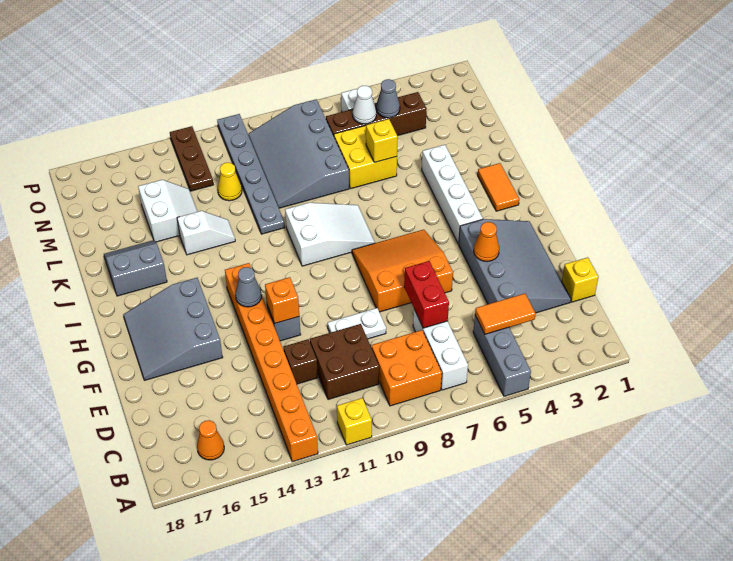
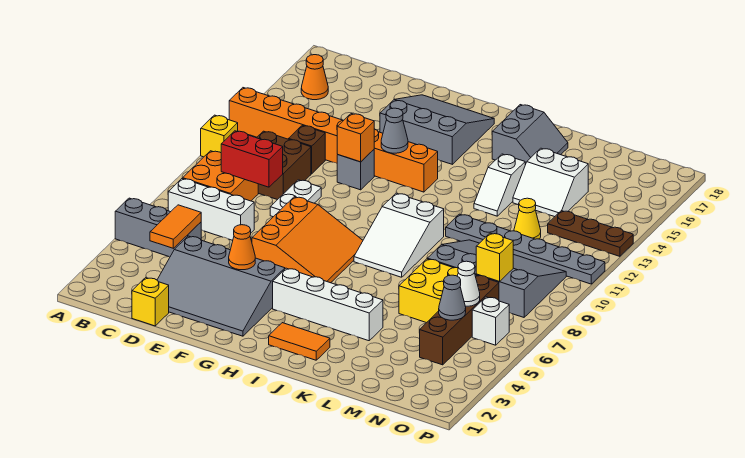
red 1x2 brick [404,261,449,328] -> red 1x2 brick moved to [221,131,283,187]
yellow 1x1 brick [366,119,398,162] -> yellow 1x1 brick moved to [476,233,513,282]

